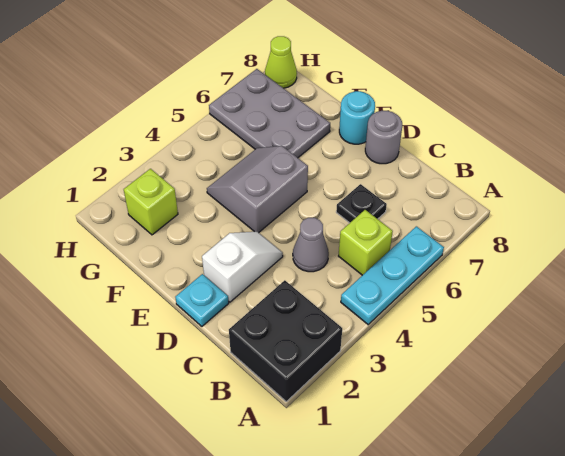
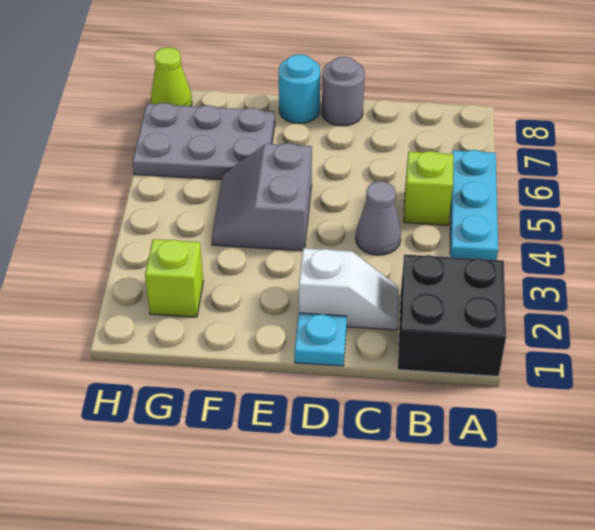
black 1x1 plate [336,184,387,223] -> none
white 1x2 slope [202,232,283,302] -> white 1x2 slope turned to [299,248,399,330]

